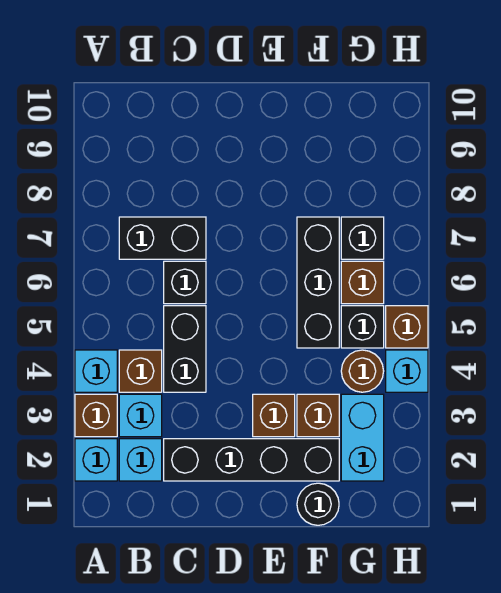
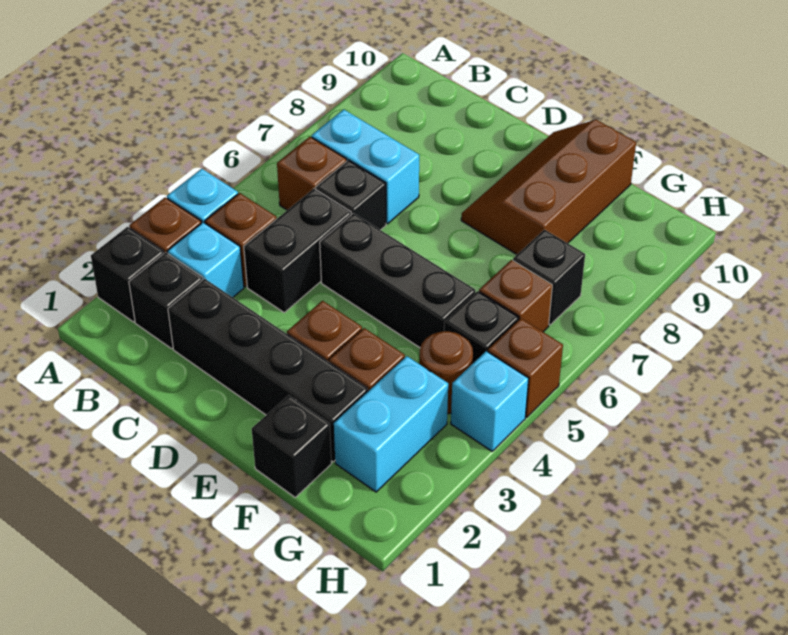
cyan 1x1 brick [75,439,117,481] -> black 1x1 brick [91,227,164,322]
cyan 1x1 brick [119,439,162,481] -> black 1x1 brick [129,252,203,349]
none -> brown 1x1 brick [277,137,347,210]
black 1x2 brick [119,217,206,259] -> cyan 1x2 brick [312,109,419,224]
none -> brown 2x3 slope [461,120,636,254]
black 1x1 round brick [297,483,339,525] -> black 1x1 brick [252,395,331,497]
black 1x3 brick [297,217,339,348] -> black 1x3 brick turned to [320,213,475,348]

